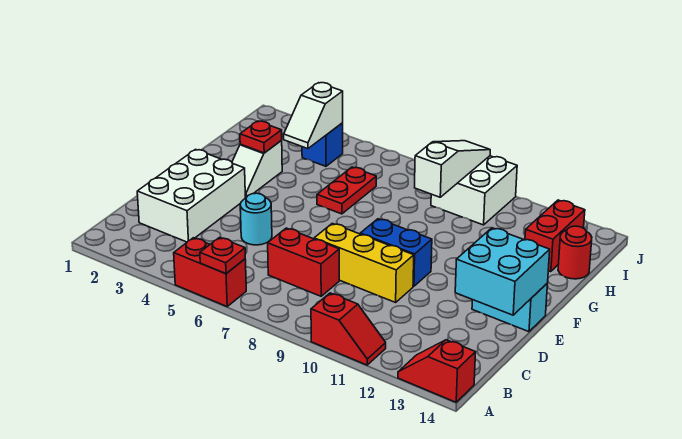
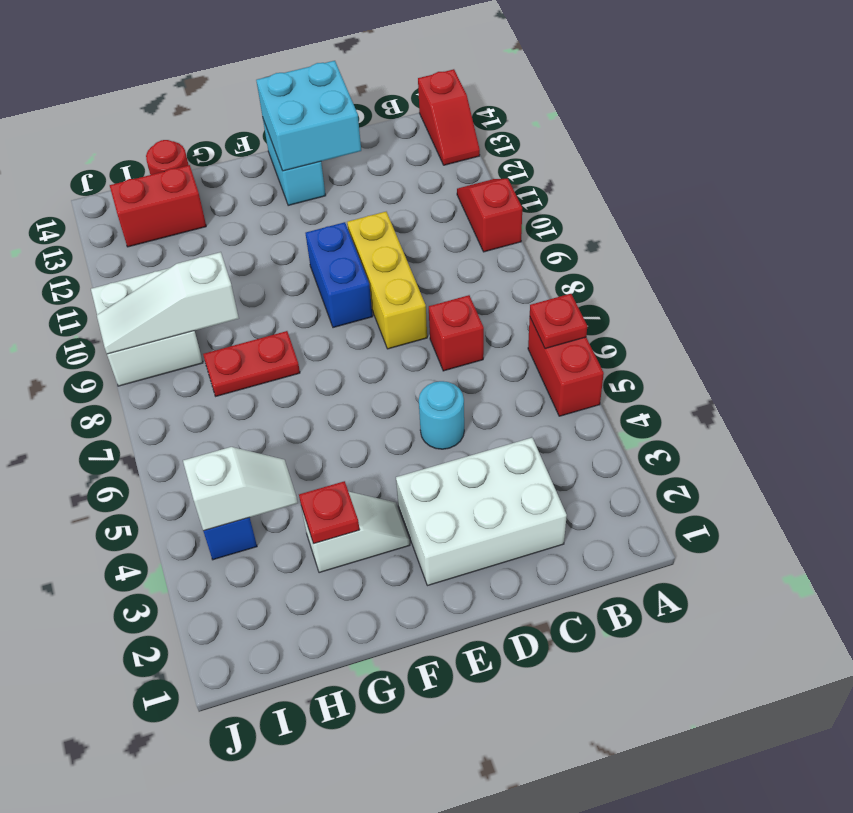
red 1x2 brick [268,228,339,296] -> red 1x1 brick [429,295,484,371]
red 1x2 plate [317,167,376,214] -> red 1x2 plate moved to [203,331,300,396]

